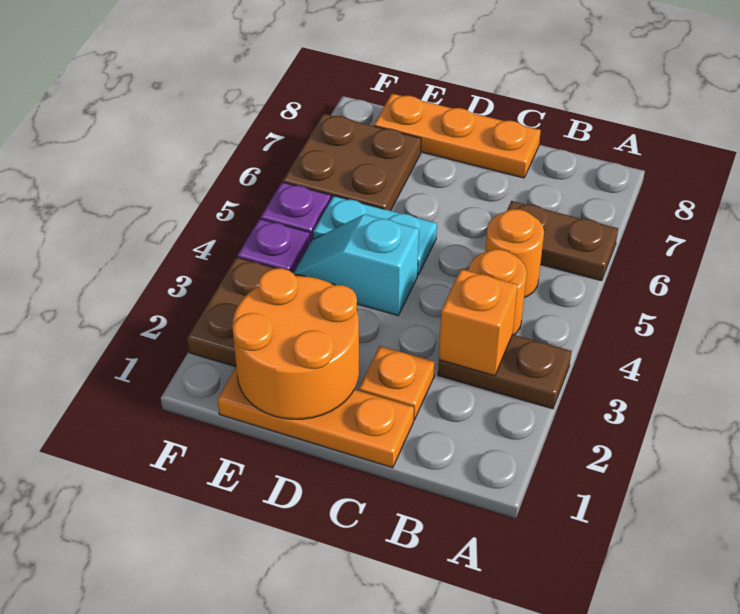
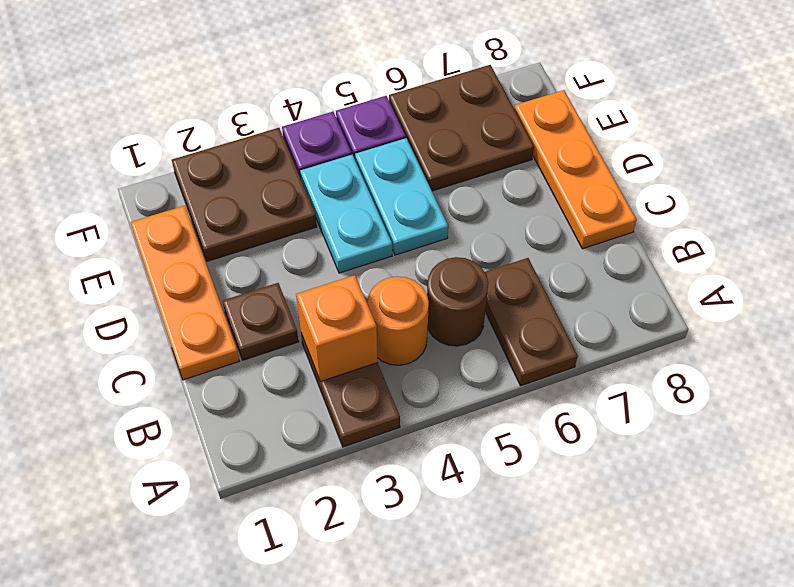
orange 1x1 round brick [485,209,544,297] -> brown 1x1 round brick [427,257,488,346]
orange 1x1 plate [359,346,435,420] -> brown 1x1 plate [223,283,299,360]
orange 2x2 round brick [232,268,359,419] -> none
cyan 1x2 slope [294,214,419,315] -> cyan 1x2 plate [300,155,392,273]

